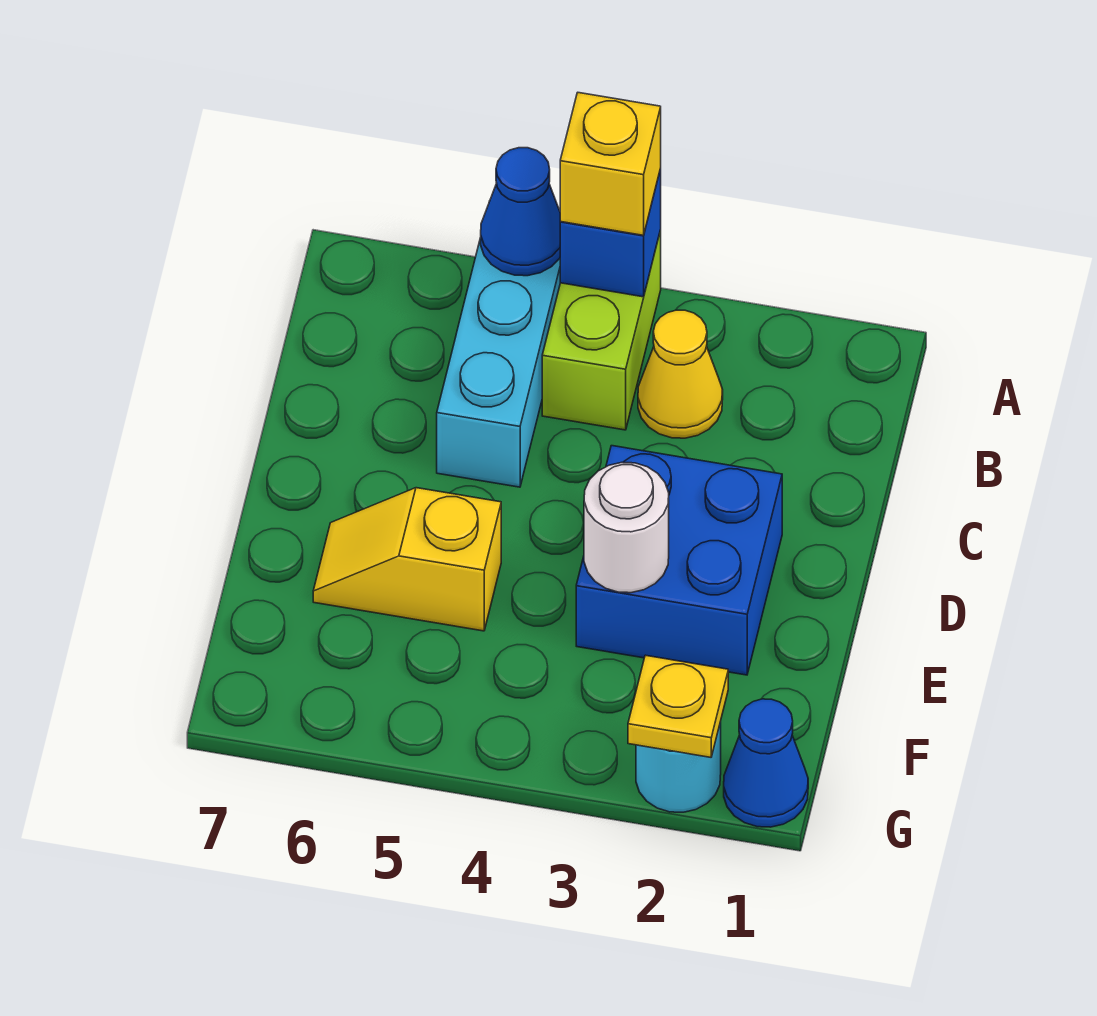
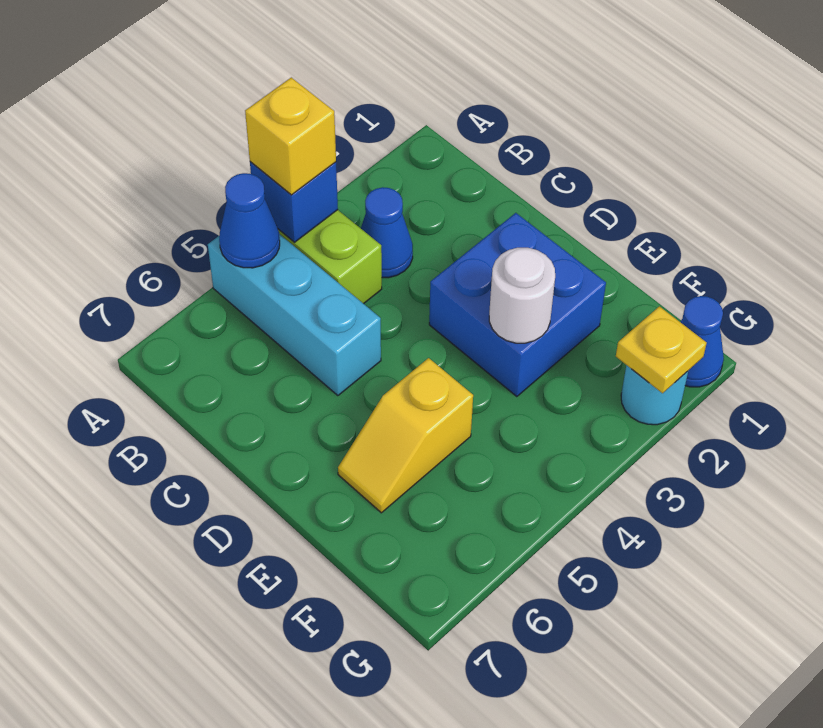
yellow 1x1 cone [638,310,723,438] -> blue 1x1 cone [361,187,413,278]

